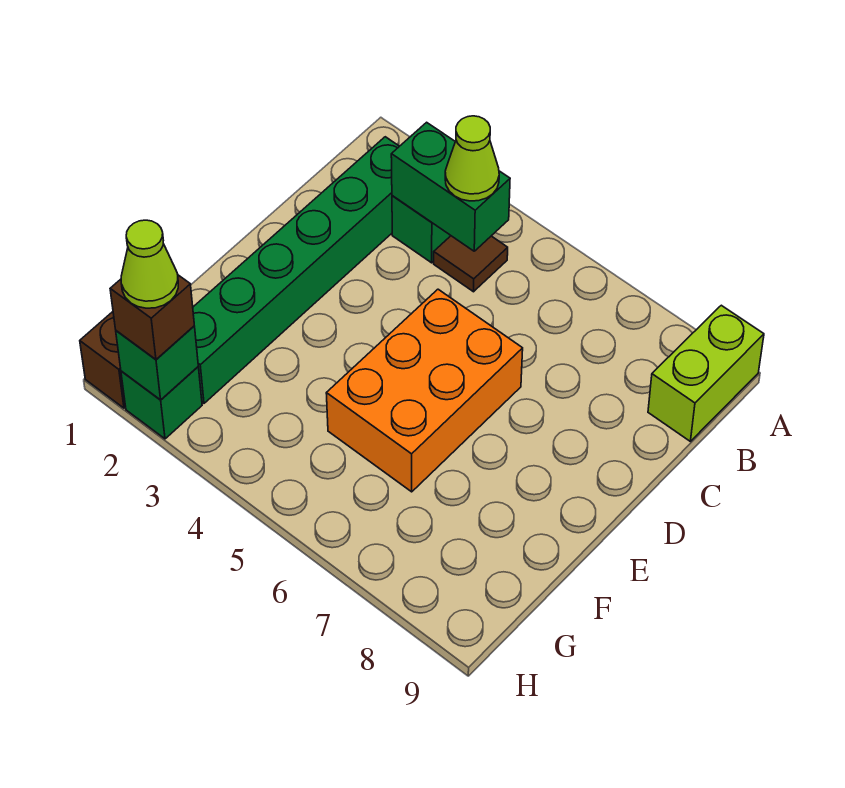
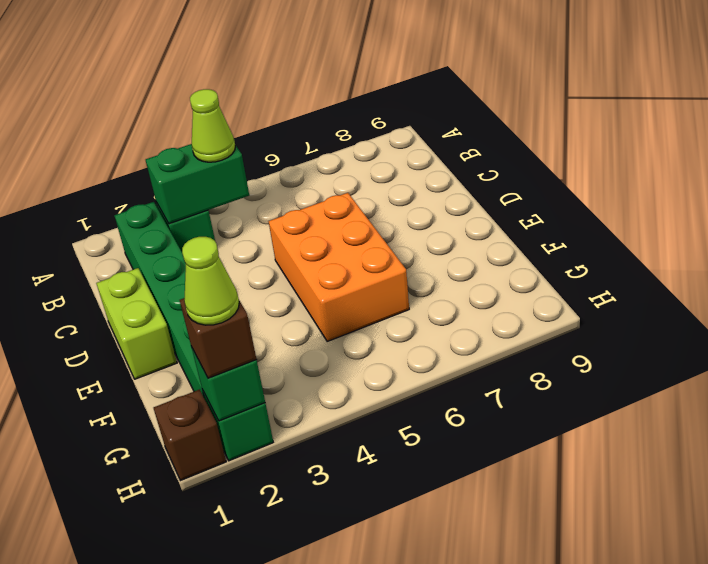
lime 1x2 brick [648,305,764,441] -> lime 1x2 brick moved to [96,268,177,379]
brown 1x1 tile [434,236,508,292] -> none

